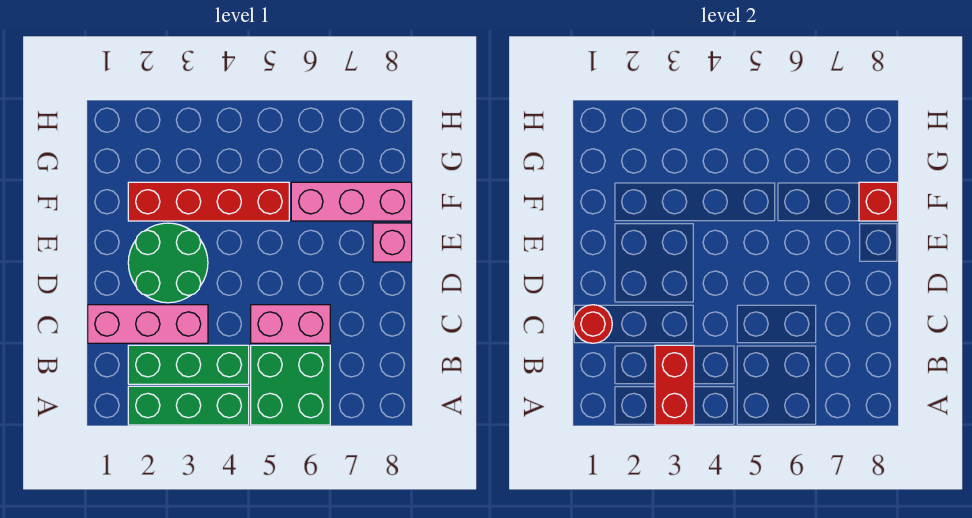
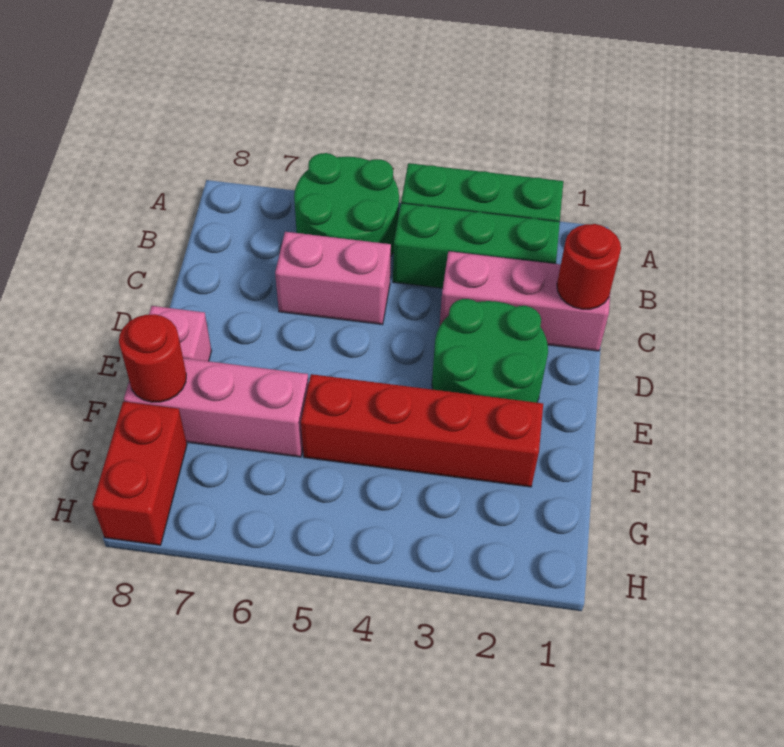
red 1x2 brick [655,345,694,425] -> red 1x2 brick moved to [92,401,187,545]
green 2x2 brick [251,345,330,425] -> green 2x2 round brick [294,153,399,256]
red 1x1 brick [859,182,898,221] -> red 1x1 round brick [119,314,186,402]

